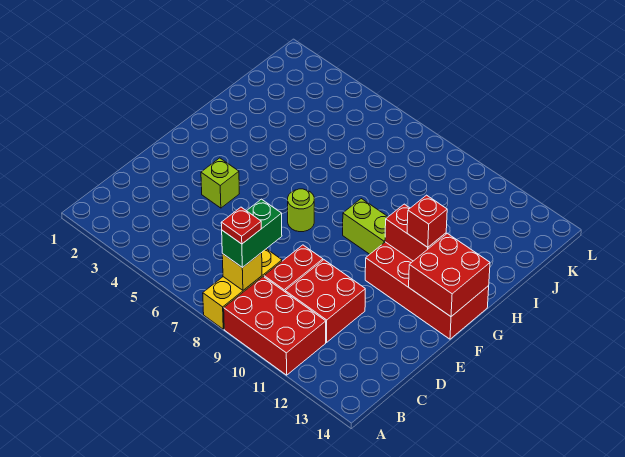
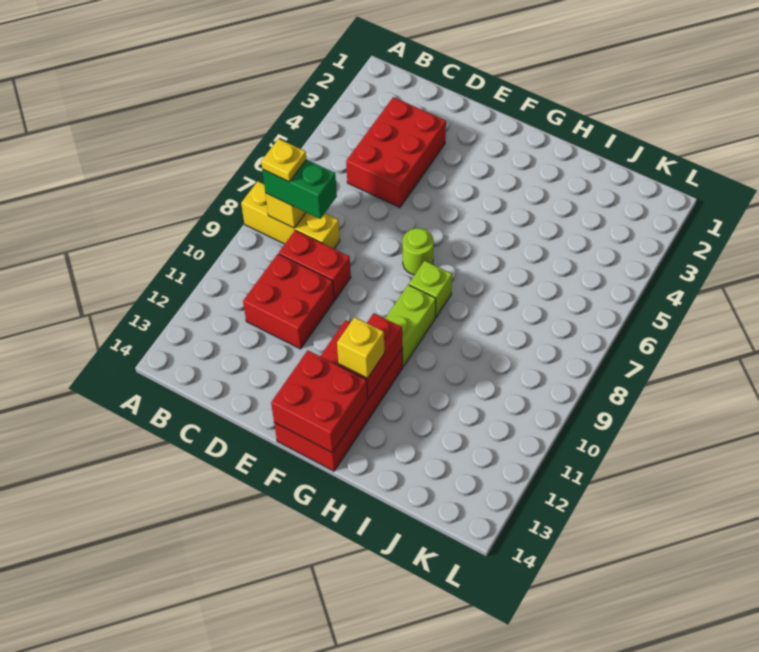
red 2x3 brick [224,277,326,375] -> red 2x3 brick moved to [346,97,446,208]
red 1x1 plate [221,207,261,244] -> yellow 1x1 plate [261,139,306,182]
lime 1x1 brick [201,158,239,208] -> lime 1x1 brick moved to [409,261,452,317]
red 1x1 brick [407,195,447,247] -> yellow 1x1 brick [337,317,385,378]

